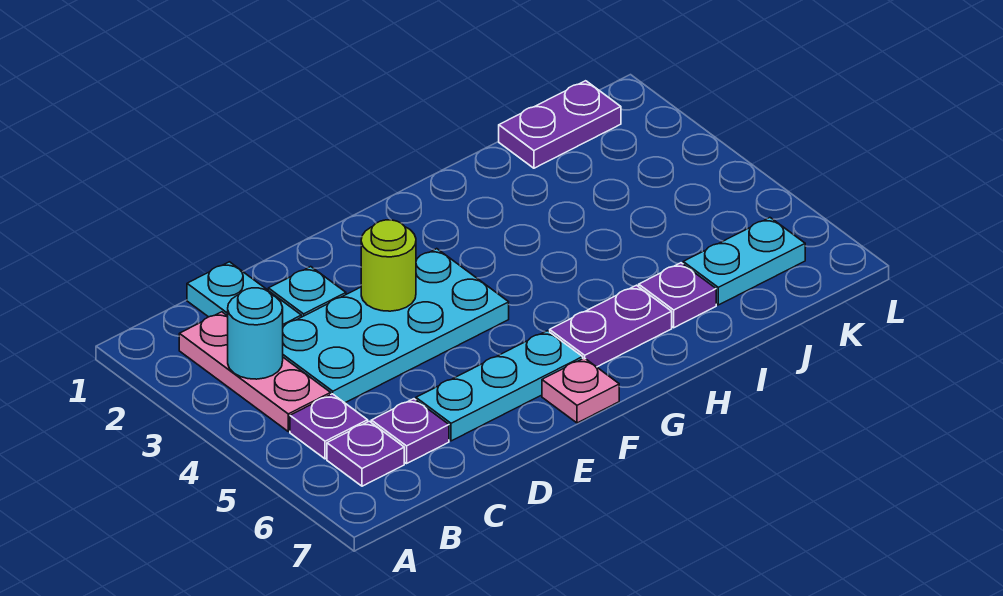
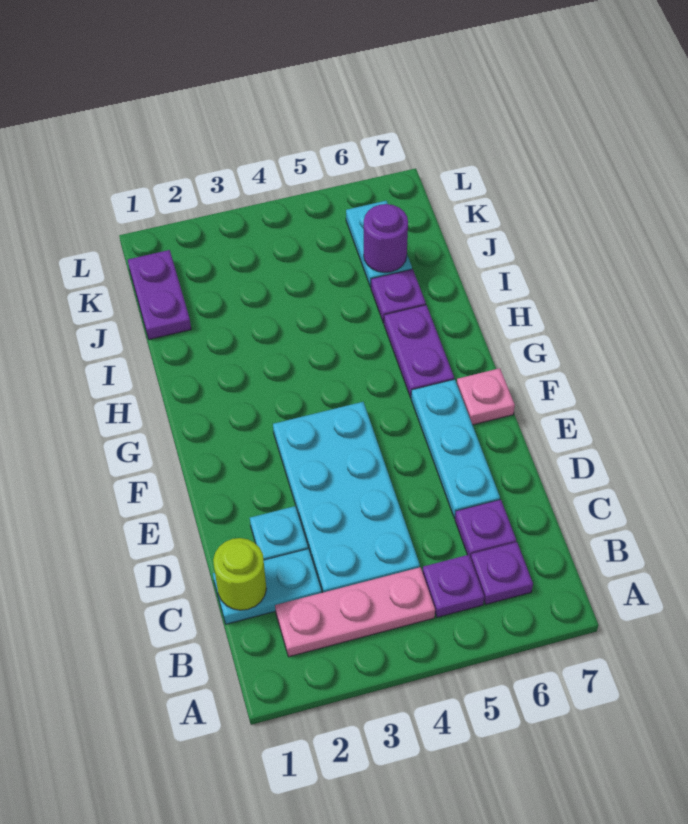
cyan 1x1 round brick [228,288,283,379] -> none
lime 1x1 round brick [361,220,416,311] -> lime 1x1 round brick moved to [213,538,266,610]
none -> purple 1x1 round brick [364,204,408,273]

